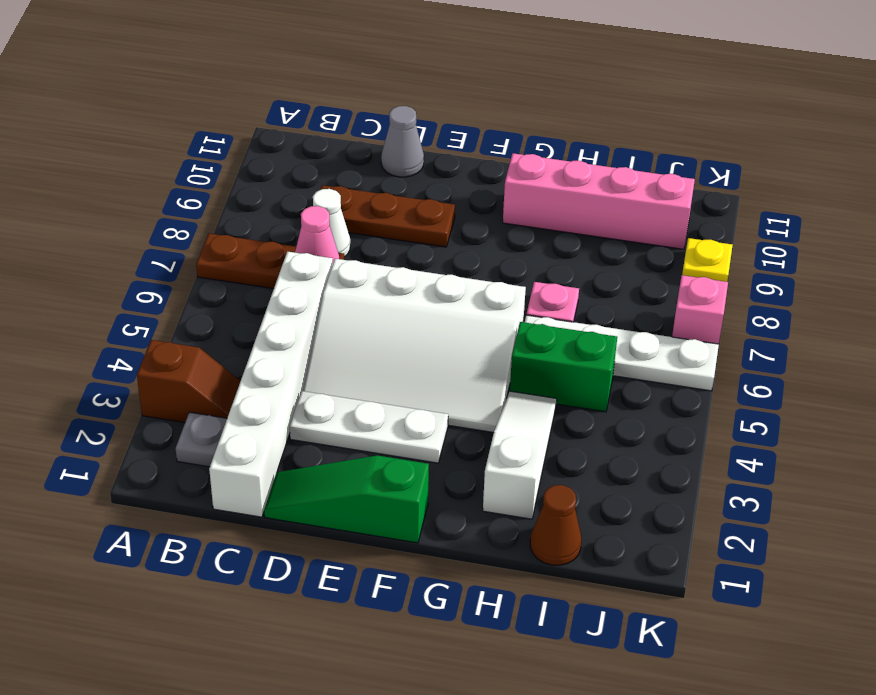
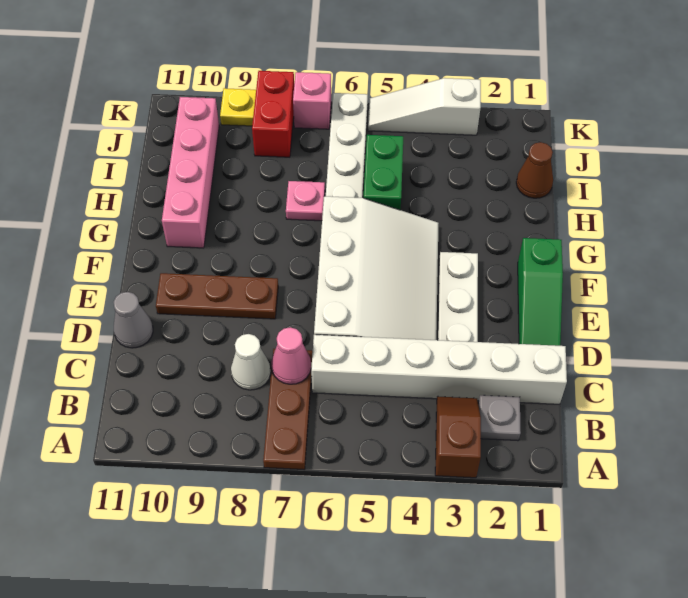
brown 1x3 plate [320,185,455,247] -> brown 1x3 plate turned to [156,273,278,319]
white 1x3 slope [483,391,557,519] -> white 1x3 slope moved to [368,78,481,135]
none -> red 1x2 brick [252,71,294,157]

